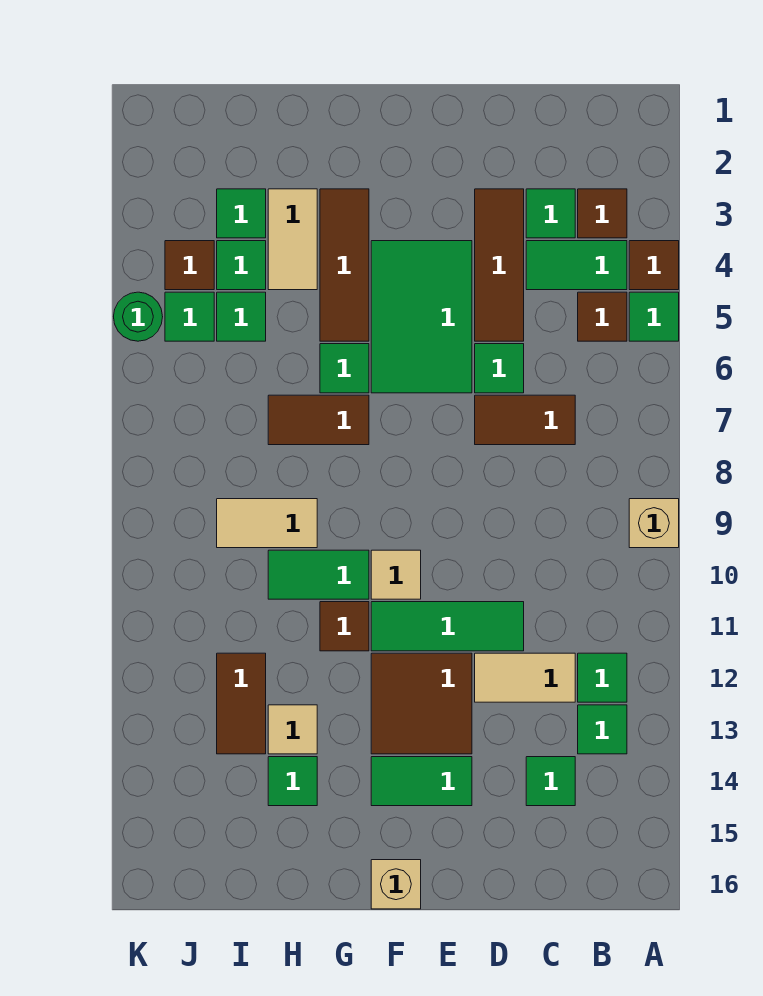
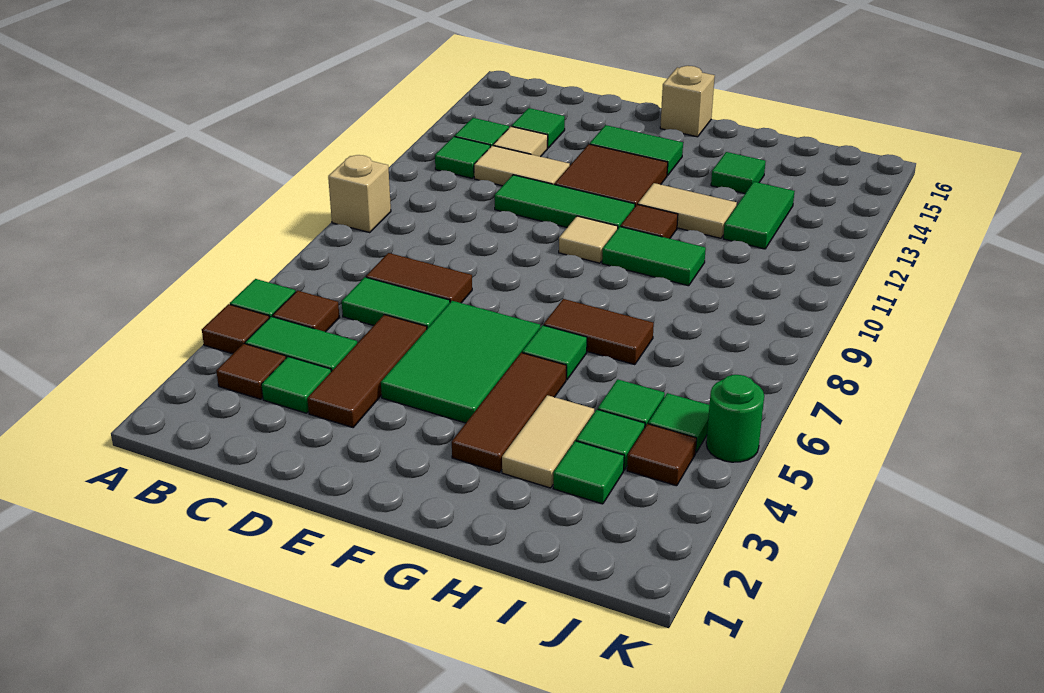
green 1x1 tile [475,344,524,393] -> green 1x2 tile [342,277,450,328]
tan 1x2 tile [217,499,317,548] -> tan 1x2 tile moved to [638,183,737,238]
tan 1x1 tile [268,705,317,754] -> tan 1x1 tile moved to [493,126,548,157]
brown 1x2 tile [217,653,266,754] -> green 1x2 tile [723,182,795,249]

